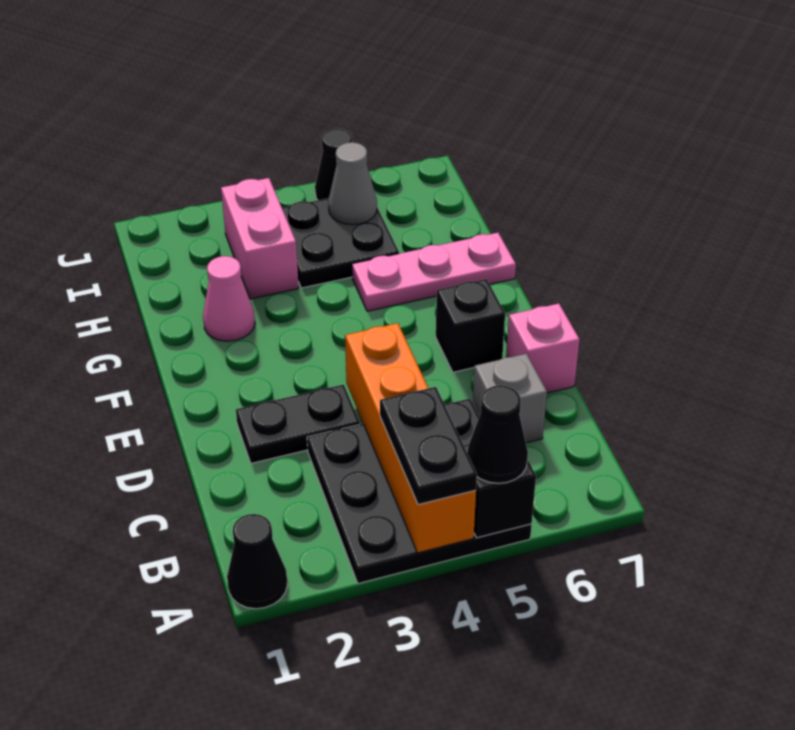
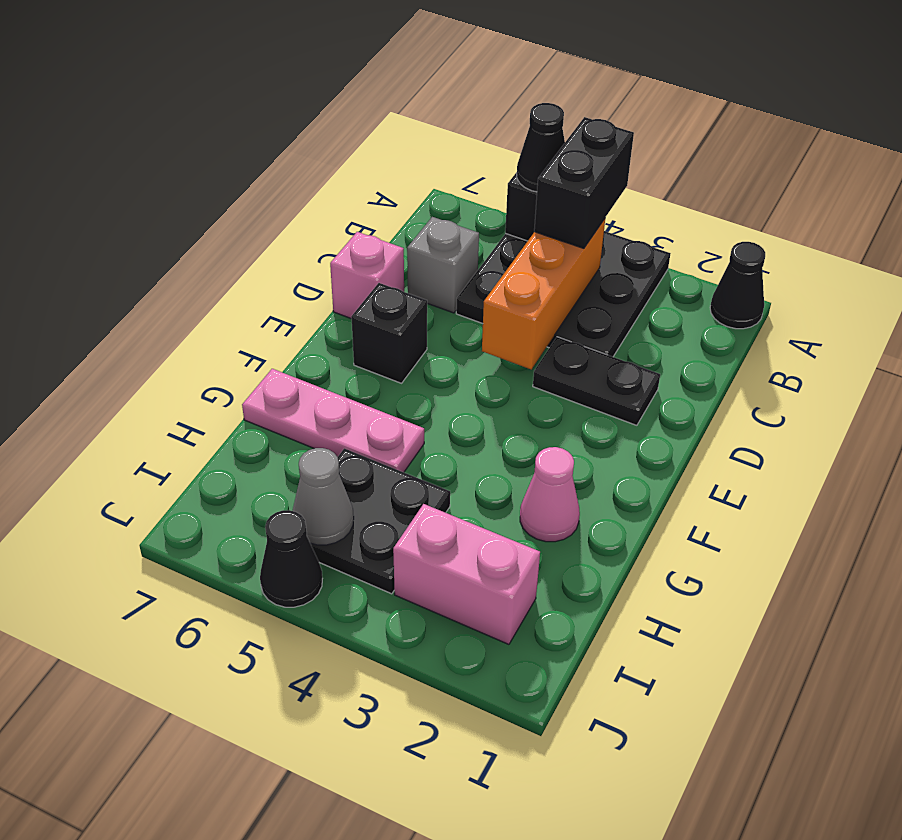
orange 1x4 brick [345,323,476,553] -> orange 1x3 brick [482,219,605,369]
black 1x2 plate [380,387,477,505] -> black 1x2 brick [534,117,634,248]
pink 1x2 brick [221,178,299,299] -> pink 1x2 brick turned to [393,504,540,644]

